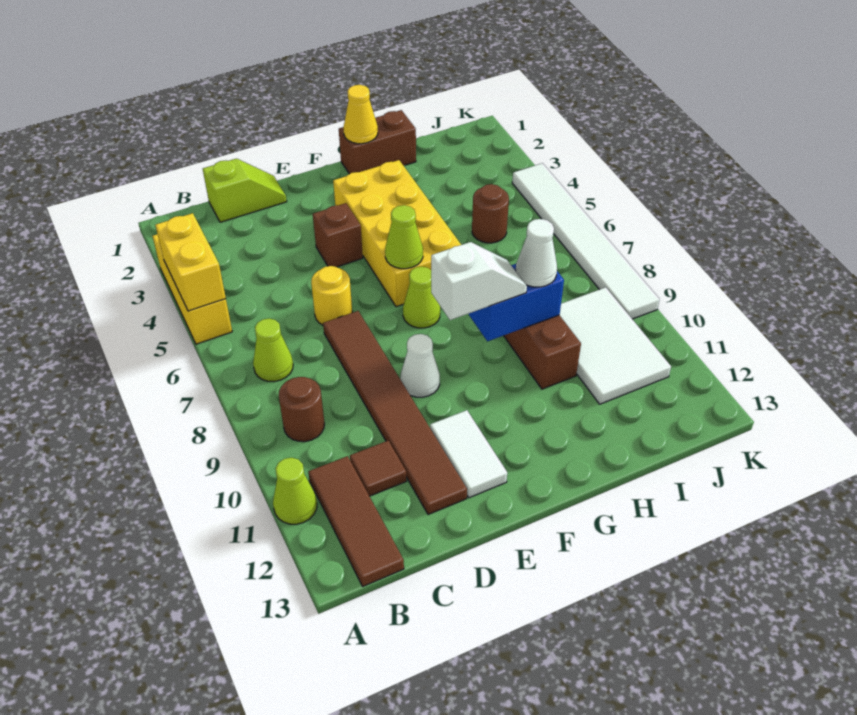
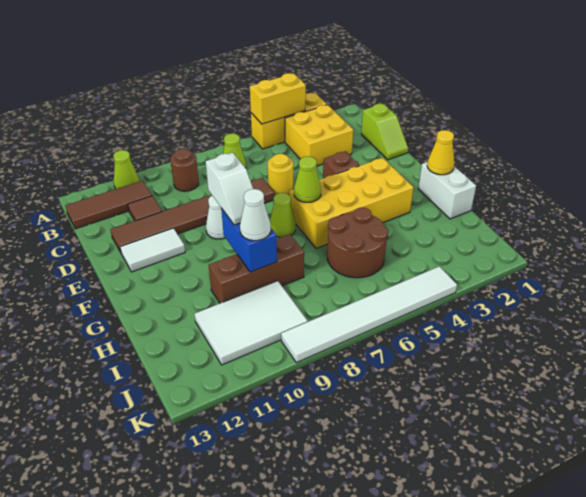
none -> yellow 2x2 brick [285,105,353,166]
brown 1x2 brick [339,110,416,174] -> white 1x2 brick [418,162,476,219]
brown 1x1 round brick [472,184,509,243] -> brown 2x2 round brick [327,208,388,278]

